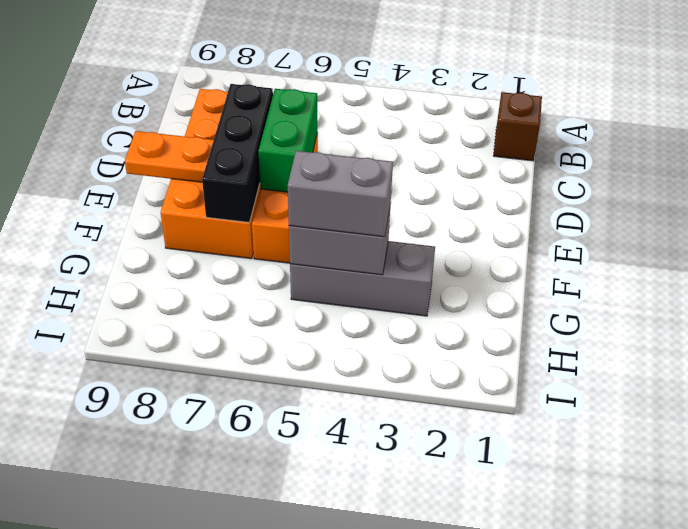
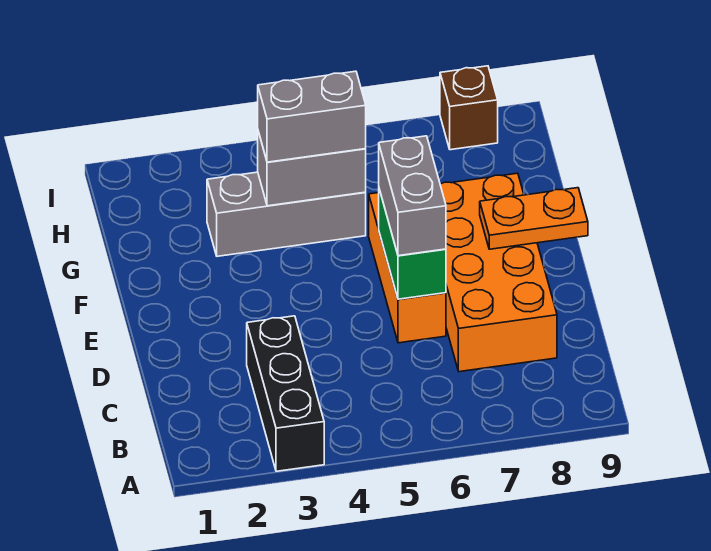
brown 1x1 brick [494,92,542,161] -> brown 1x1 brick moved to [440,66,498,150]
none -> grey 1x2 brick [379,136,446,256]
black 1x3 brick [202,84,273,223] -> black 1x3 brick moved to [247,316,324,471]

